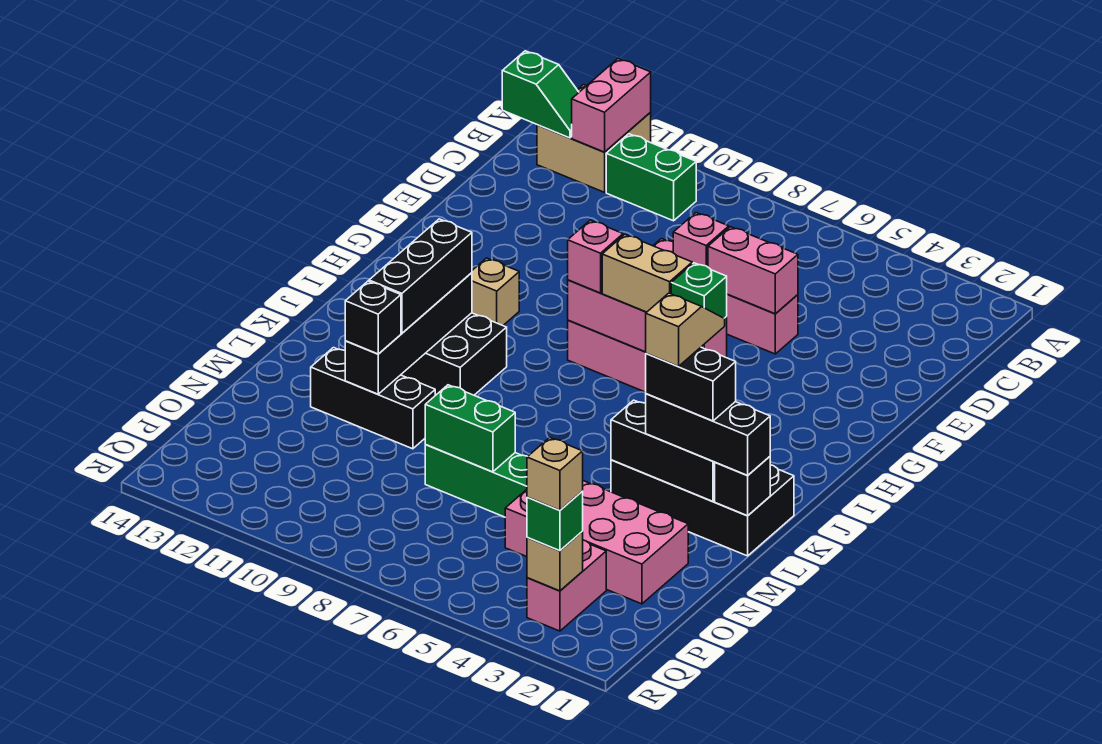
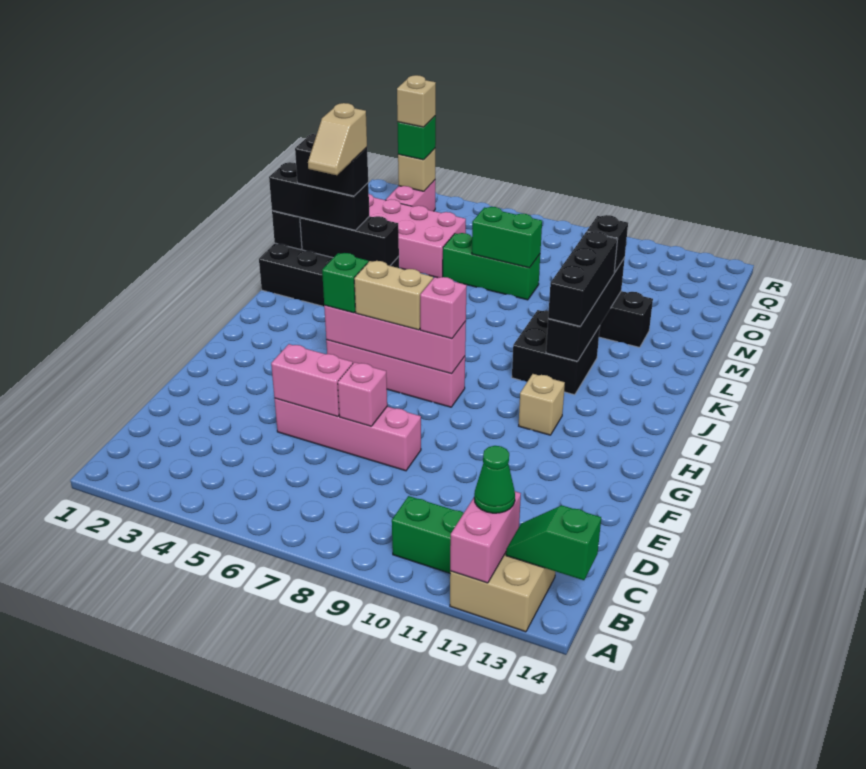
none -> green 1x1 cone [474,446,515,513]

